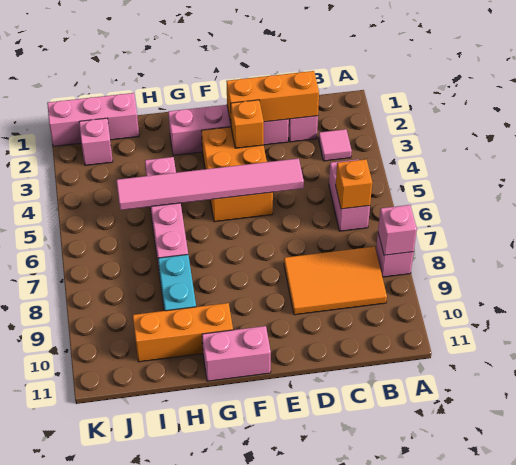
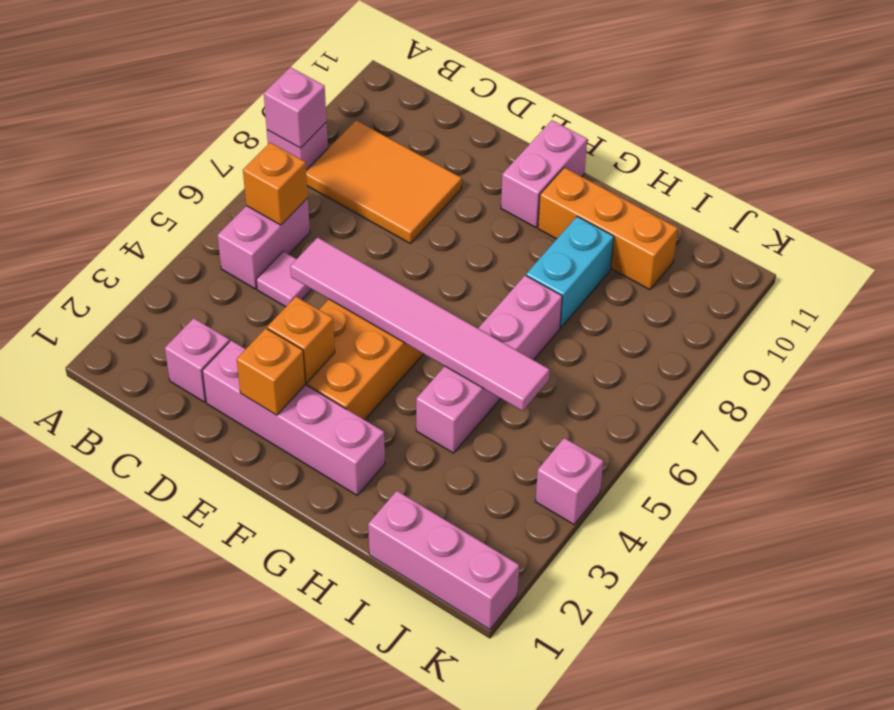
pink 1x1 tile [319,129,352,161] -> pink 1x1 tile moved to [256,252,312,307]
orange 1x3 brick [227,71,319,123] -> orange 1x1 brick [237,328,305,415]
pink 1x2 brick [202,326,271,381] -> pink 1x2 brick turned to [501,120,587,227]
pink 1x1 brick [79,118,113,165] -> pink 1x1 brick moved to [535,438,603,524]

